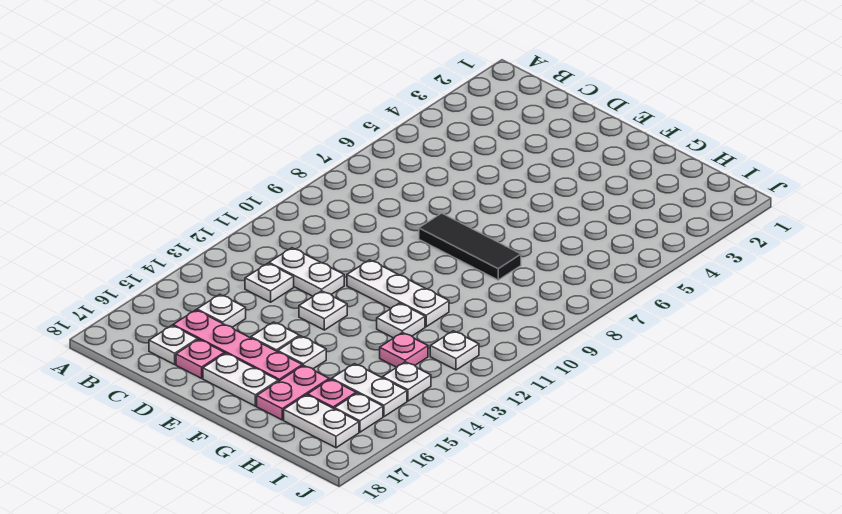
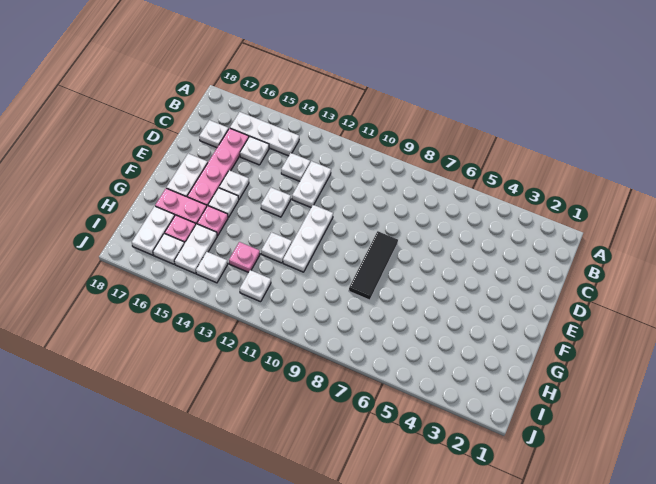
none -> white 1x3 plate [230,112,299,156]
pink 1x1 plate [176,339,224,378] -> pink 1x1 plate moved to [197,206,228,236]

